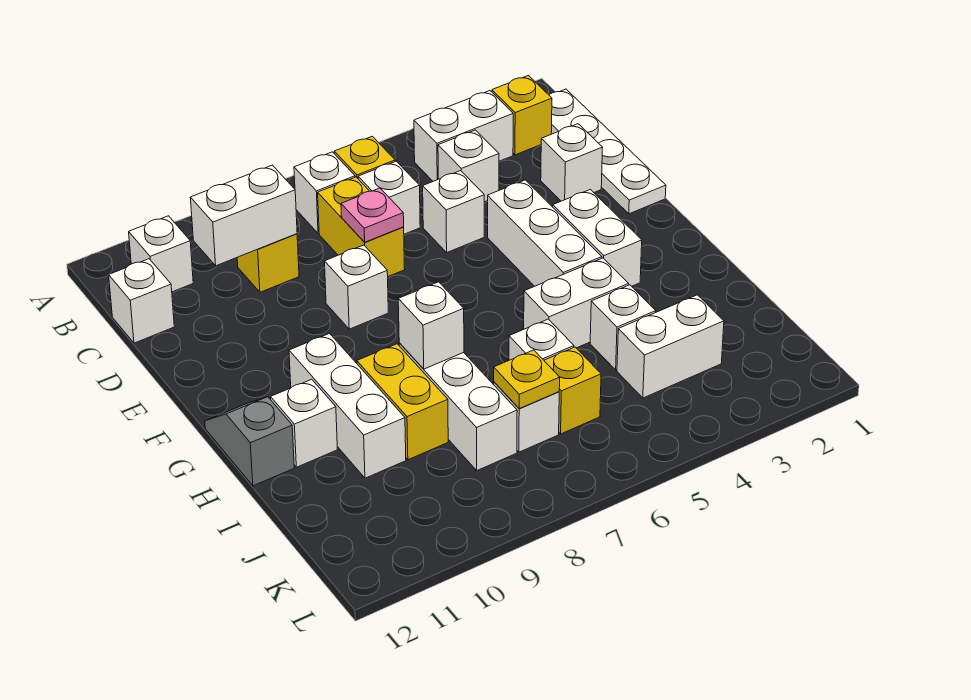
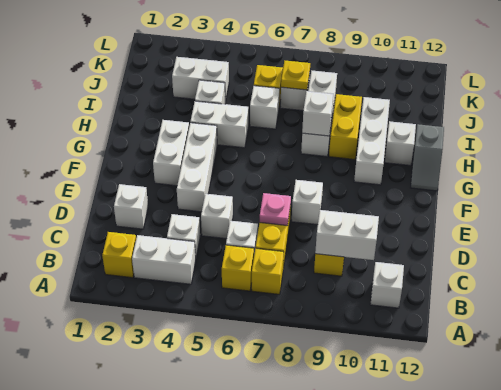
white 1x4 plate [549,89,666,214] -> none
white 1x1 brick [294,152,355,234] -> yellow 1x1 brick [252,248,284,294]
white 1x1 brick [109,259,174,343] -> none

